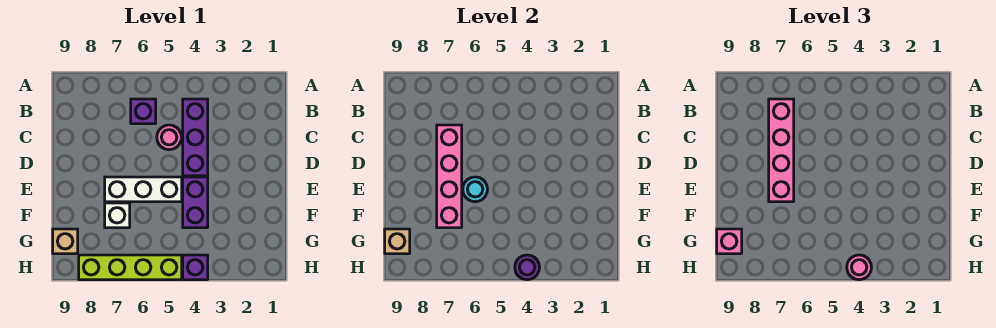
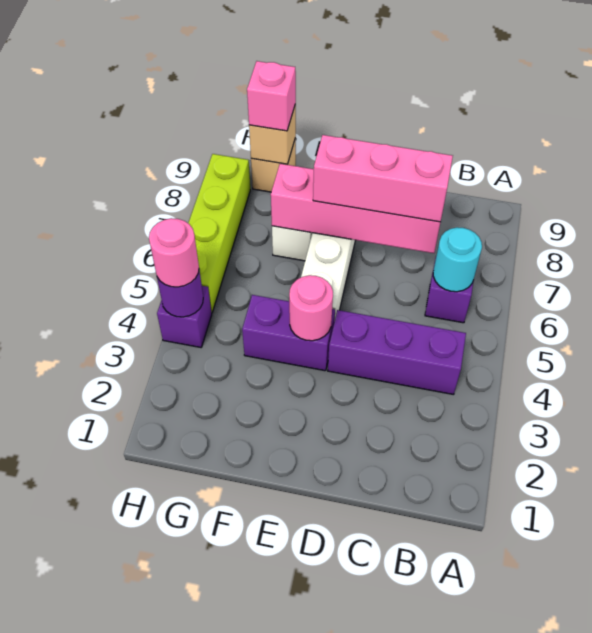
pink 1x4 brick [769,99,794,202] -> pink 1x3 brick [313,135,453,222]
pink 1x1 round brick [157,125,182,150] -> pink 1x1 round brick moved to [289,275,333,341]
cyan 1x1 round brick [463,177,488,202] -> cyan 1x1 round brick moved to [433,227,482,292]

